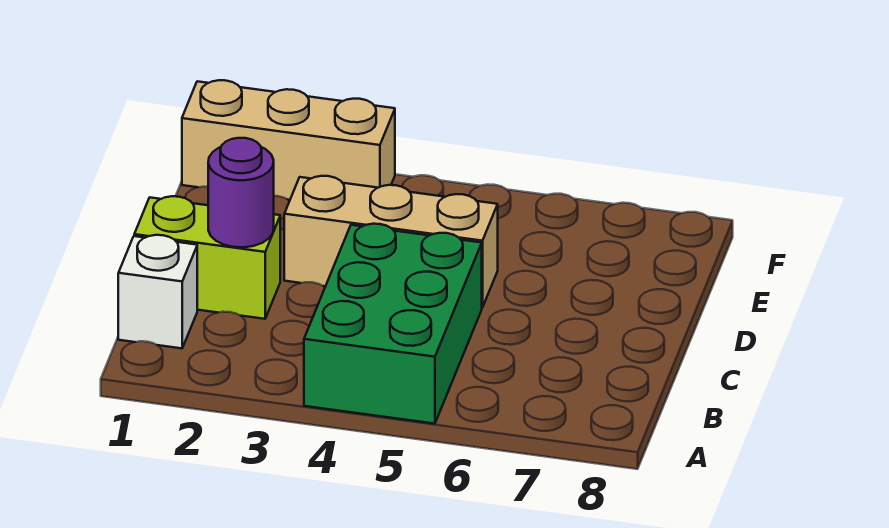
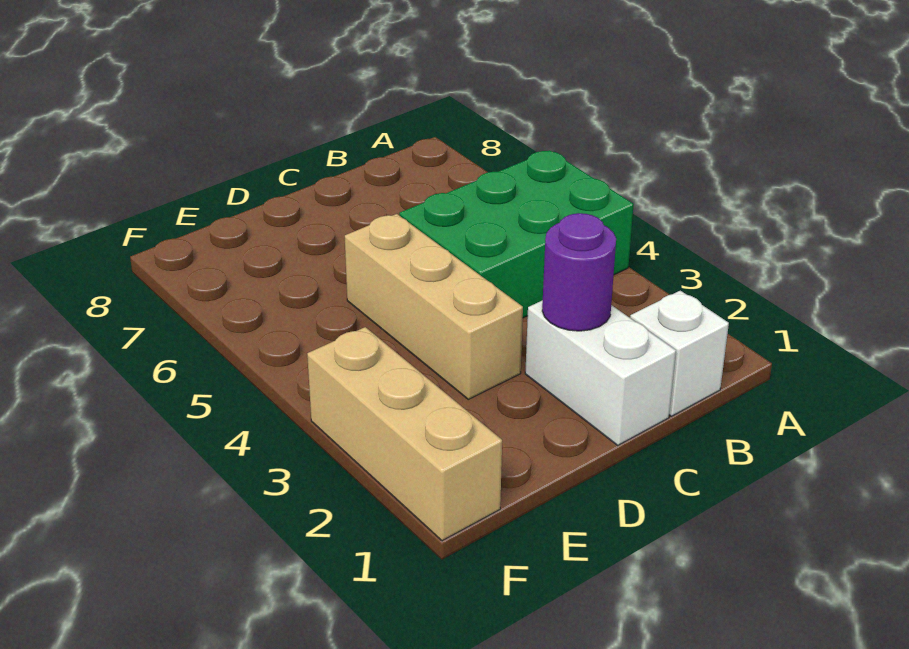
lime 1x2 brick [134,196,280,319] -> white 1x2 brick [525,300,676,445]

